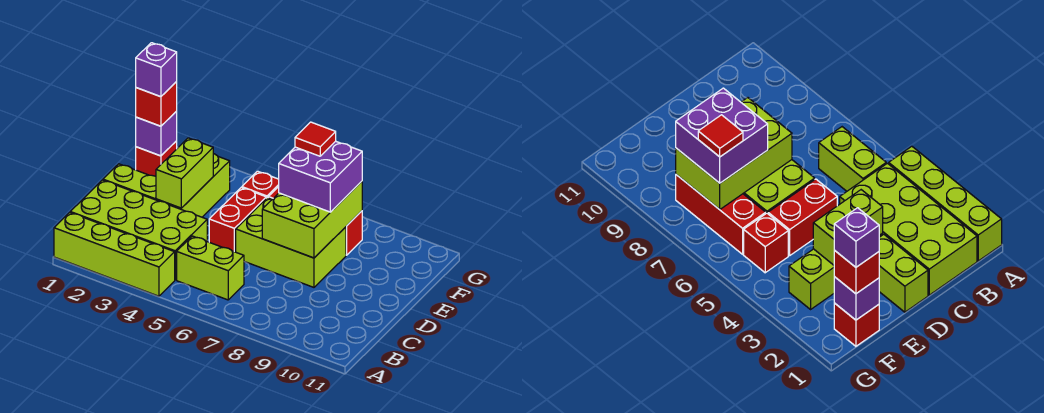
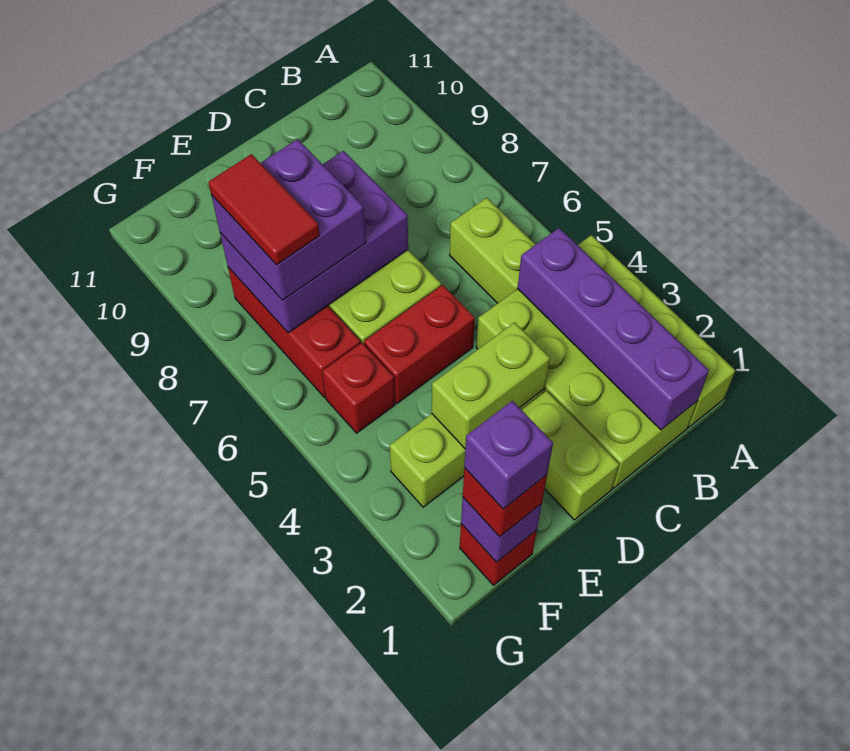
none -> purple 1x4 brick [518,228,709,430]
lime 2x3 brick [262,181,362,258] -> purple 2x3 brick [220,151,408,333]
red 1x1 tile [295,122,336,156] -> red 1x2 tile [208,154,320,265]

